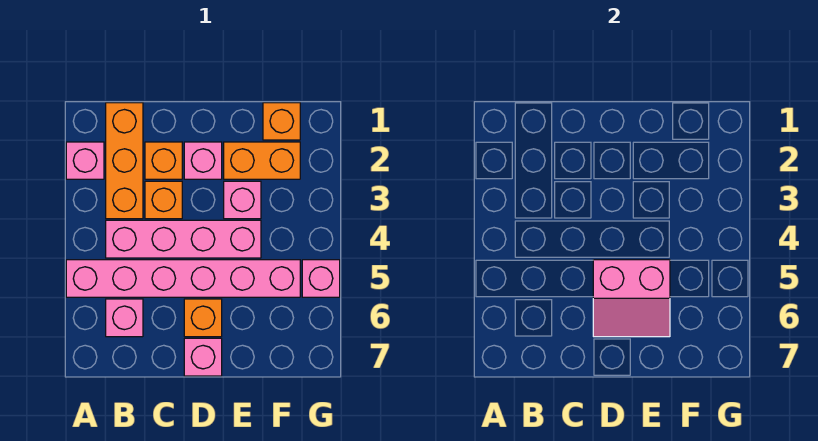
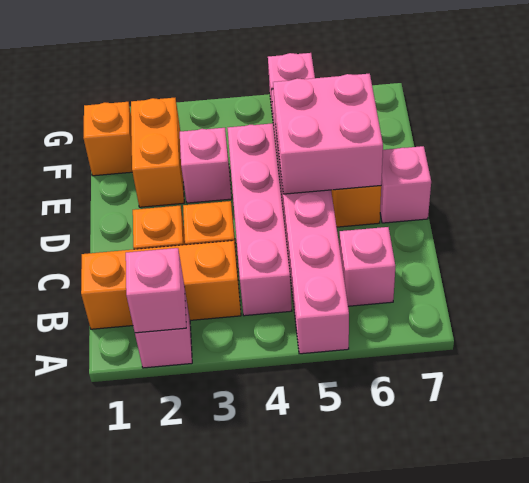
pink 1x1 brick [184,142,222,179] -> pink 1x1 brick moved to [126,248,186,333]
pink 2x2 slope [593,260,670,337] -> pink 2x2 brick [273,74,383,194]

